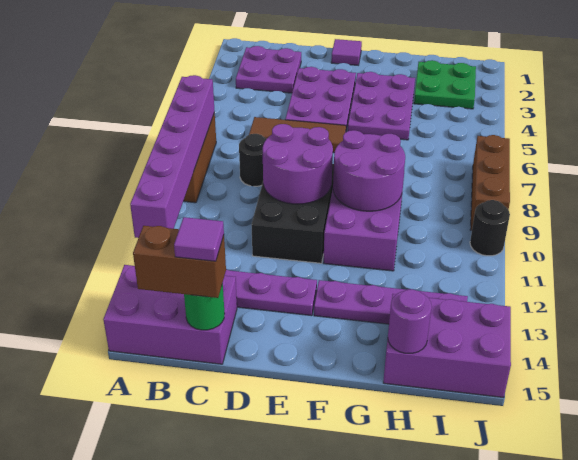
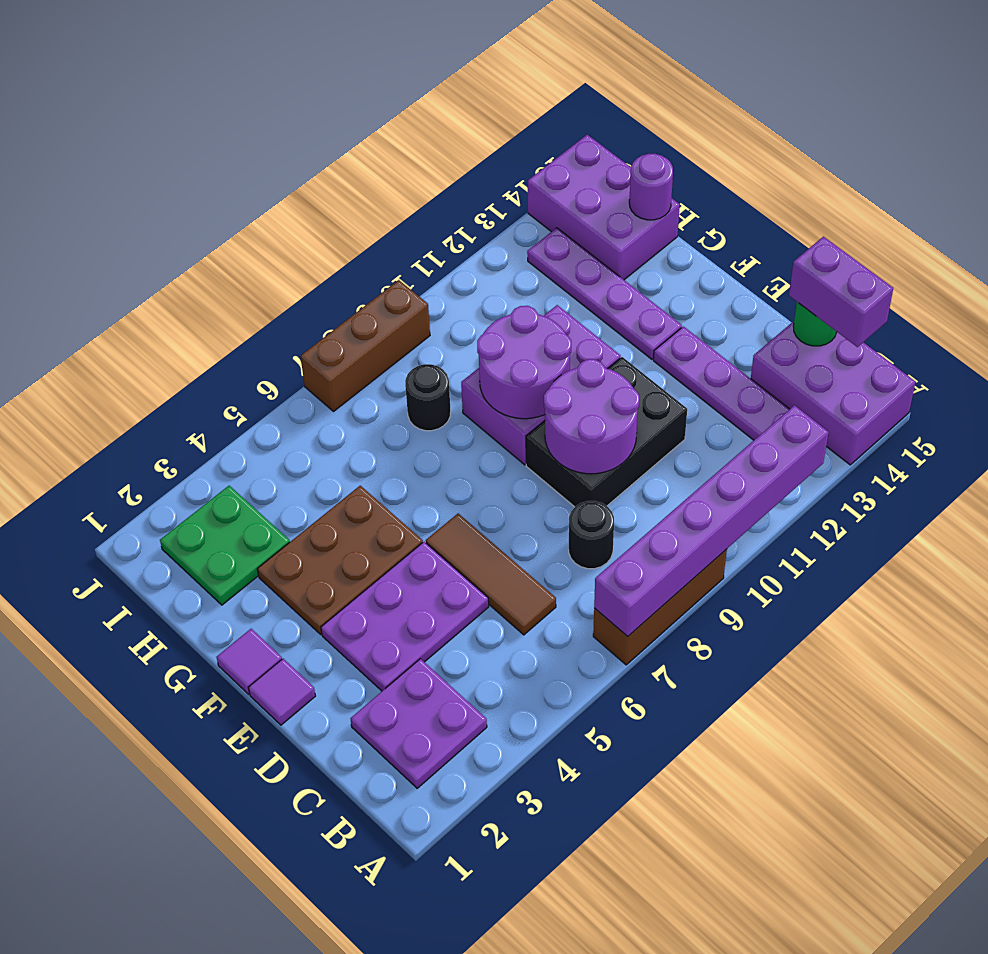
brown 1x2 brick [133,226,226,298] -> purple 1x2 brick [789,237,893,347]
purple 1x1 tile [174,217,224,261] -> purple 1x1 tile moved to [217,629,282,694]
purple 2x3 plate [347,72,415,140] -> brown 2x3 plate [257,486,423,634]
black 1x1 round brick [470,200,510,256] -> black 1x1 round brick moved to [405,364,451,431]

